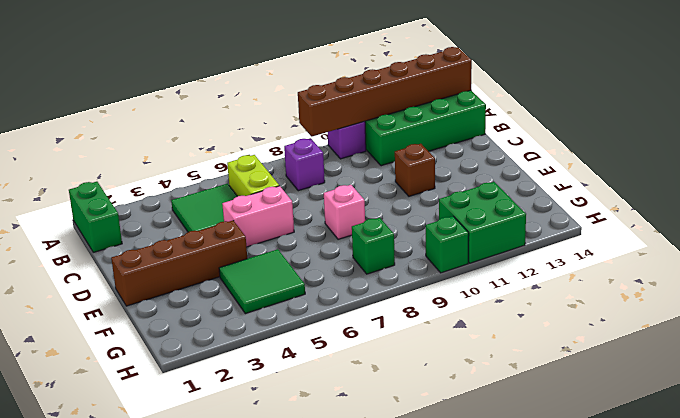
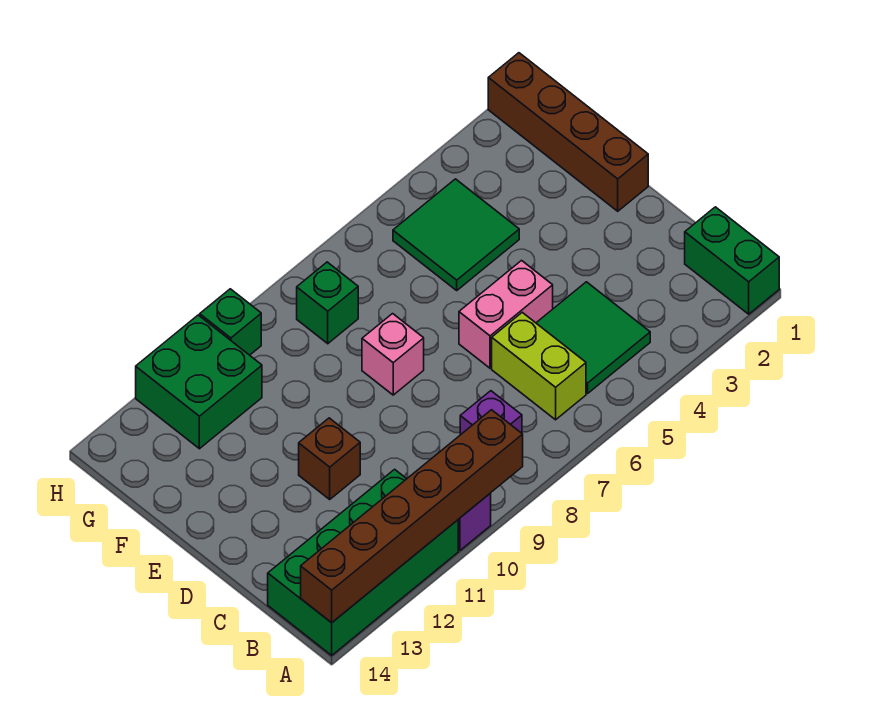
brown 1x4 brick [111,221,247,306] -> brown 1x4 brick turned to [488,53,648,211]

